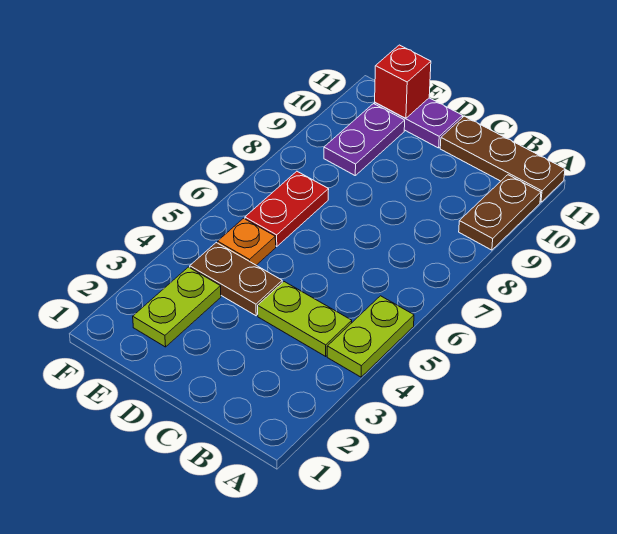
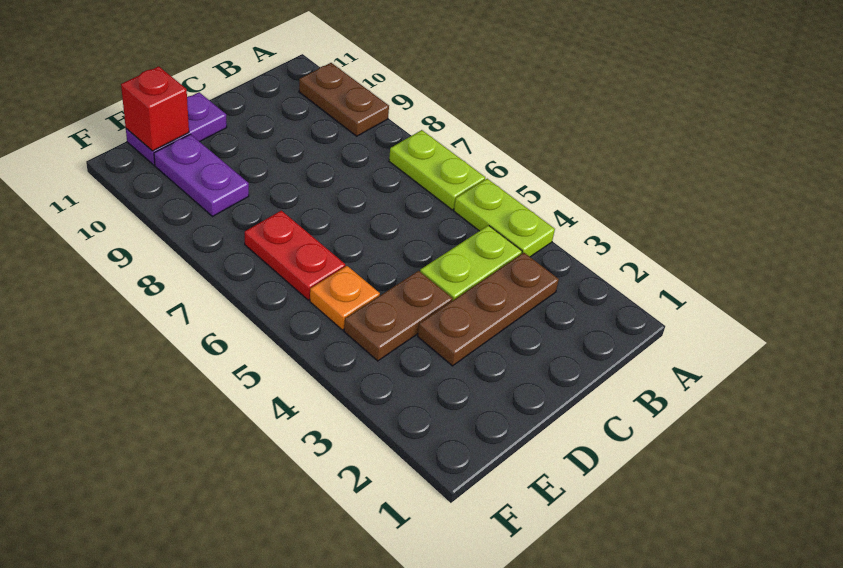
brown 1x3 plate [440,116,565,202] -> brown 1x3 plate moved to [418,253,559,366]
lime 1x2 plate [133,267,221,347] -> lime 1x2 plate moved to [389,130,485,210]

